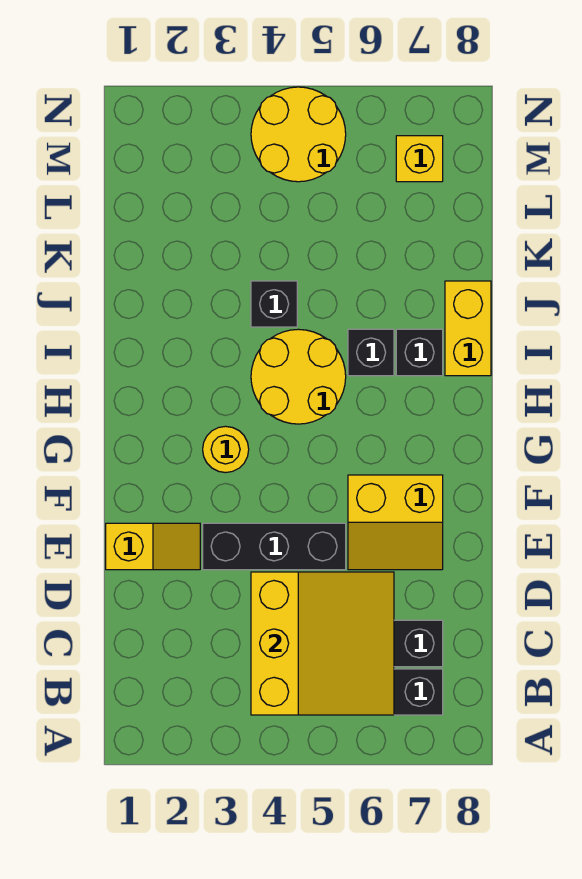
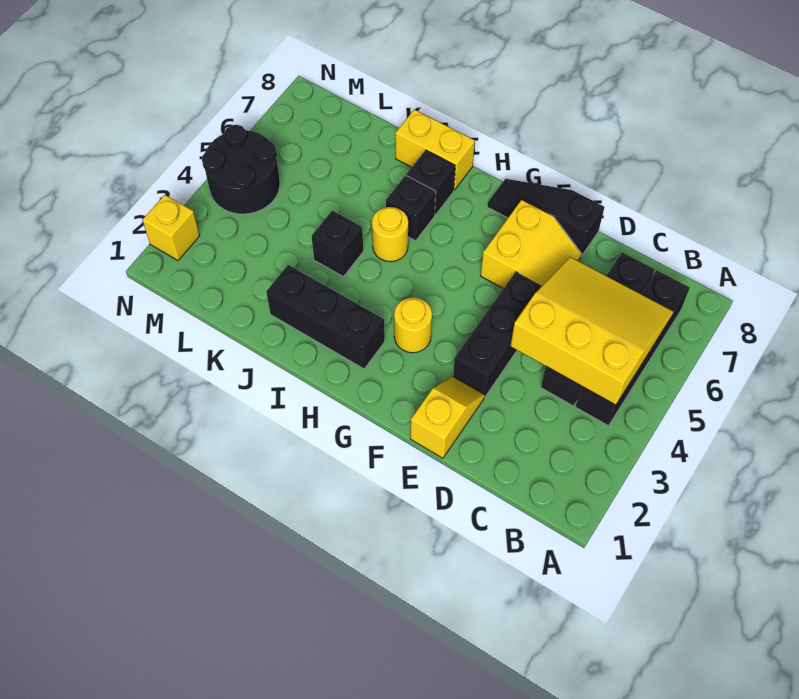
none -> black 1x3 slope [487,179,604,256]
none -> black 1x3 brick [266,265,385,369]
yellow 2x2 round brick [251,329,346,424] -> yellow 1x1 round brick [372,207,408,262]
yellow 2x2 round brick [251,87,346,182] -> black 2x2 round brick [202,125,280,214]
yellow 1x1 brick [396,136,443,182] -> yellow 1x1 brick moved to [142,195,200,260]

